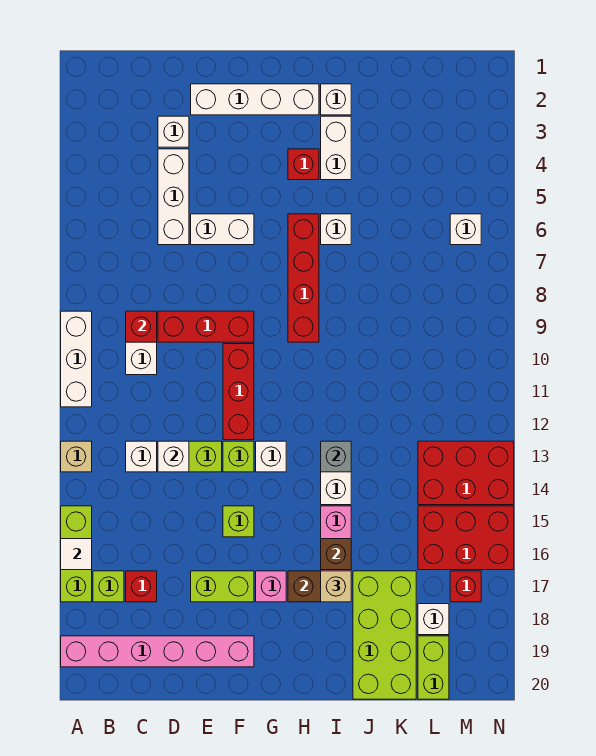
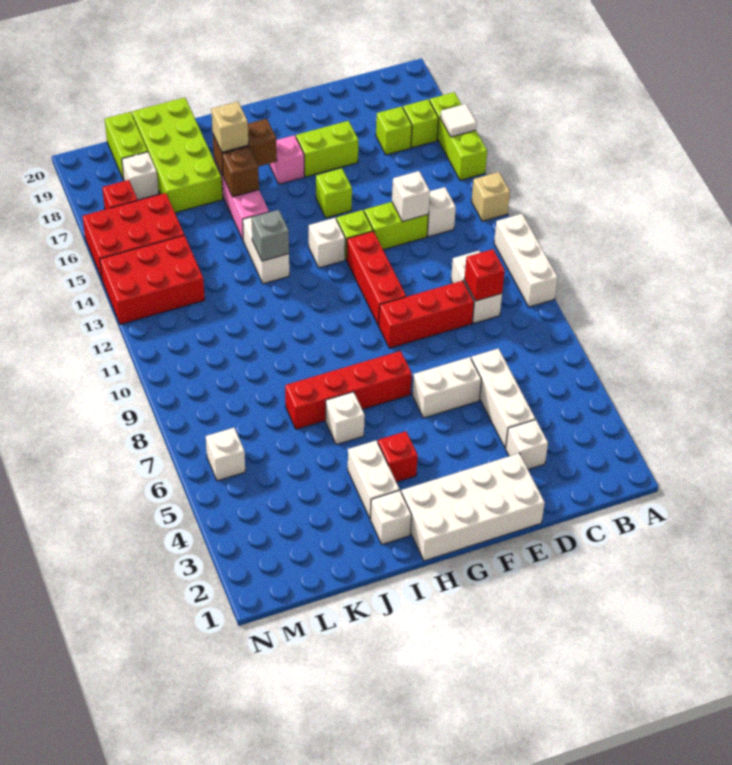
pink 1x6 brick [61,636,254,667] -> none
red 1x1 brick [126,571,157,602] -> lime 1x1 brick [376,106,412,155]
white 1x4 brick [191,84,319,115] -> white 2x4 brick [401,453,545,561]
red 1x4 brick [288,214,319,342] -> red 1x4 brick turned to [285,351,412,429]

